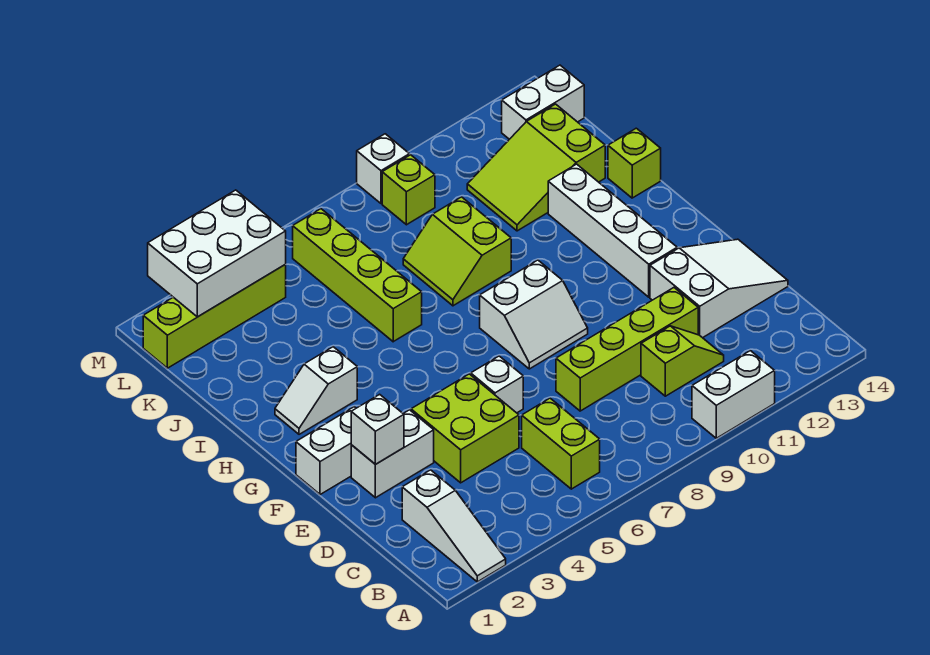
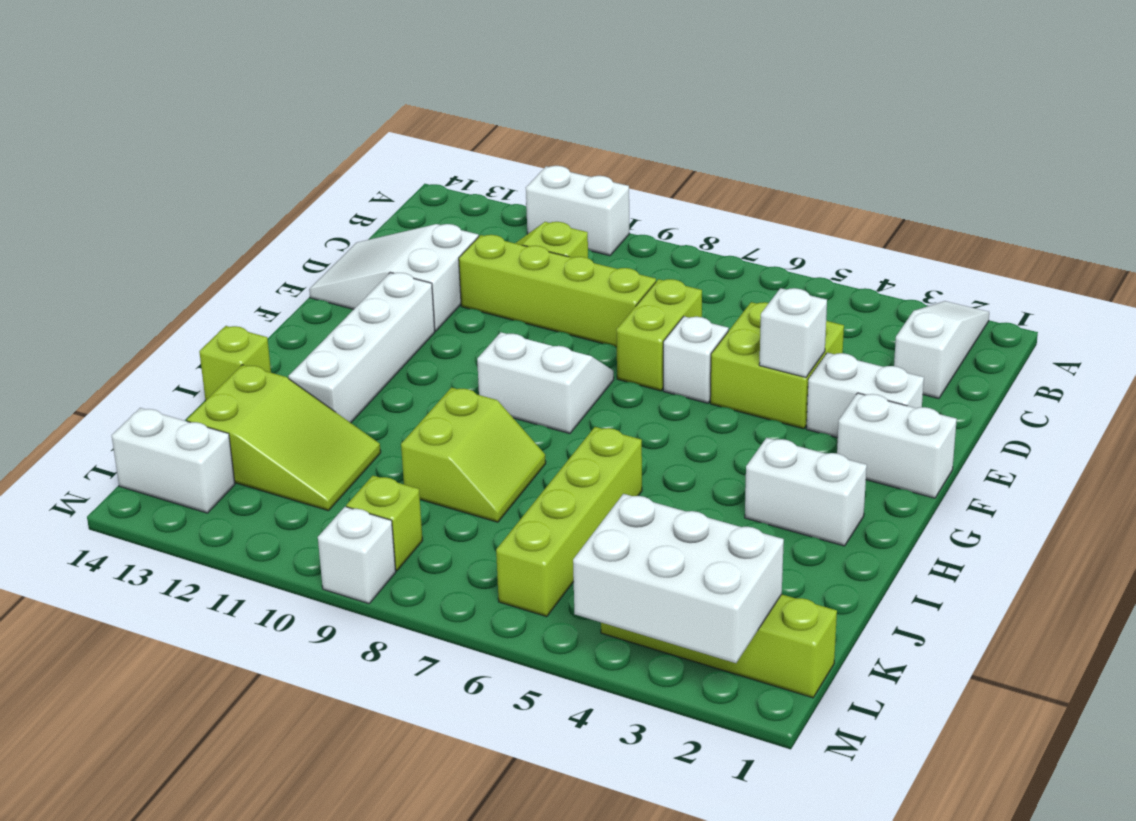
lime 1x2 brick [522,398,600,489] -> lime 1x2 brick moved to [616,279,702,391]
white 1x1 brick [351,394,404,464] -> white 1x1 brick moved to [759,288,827,377]
white 1x2 slope [275,347,357,434] -> white 1x2 brick [745,438,867,546]

